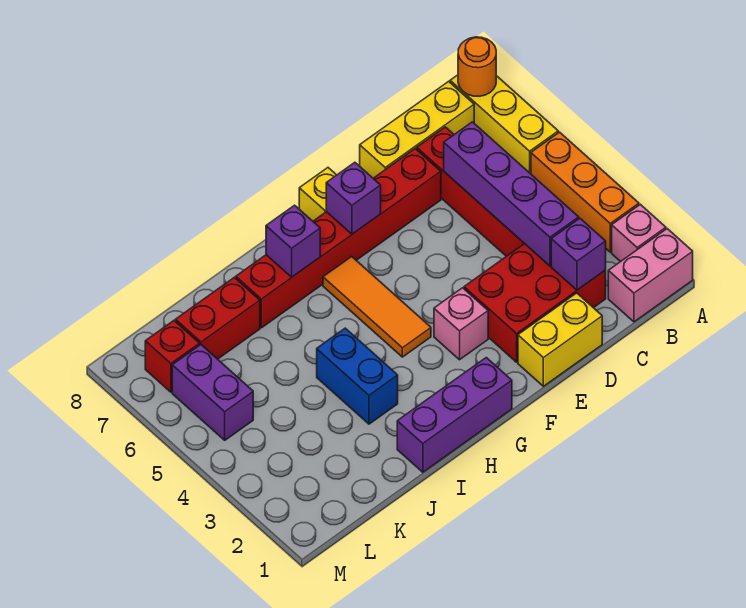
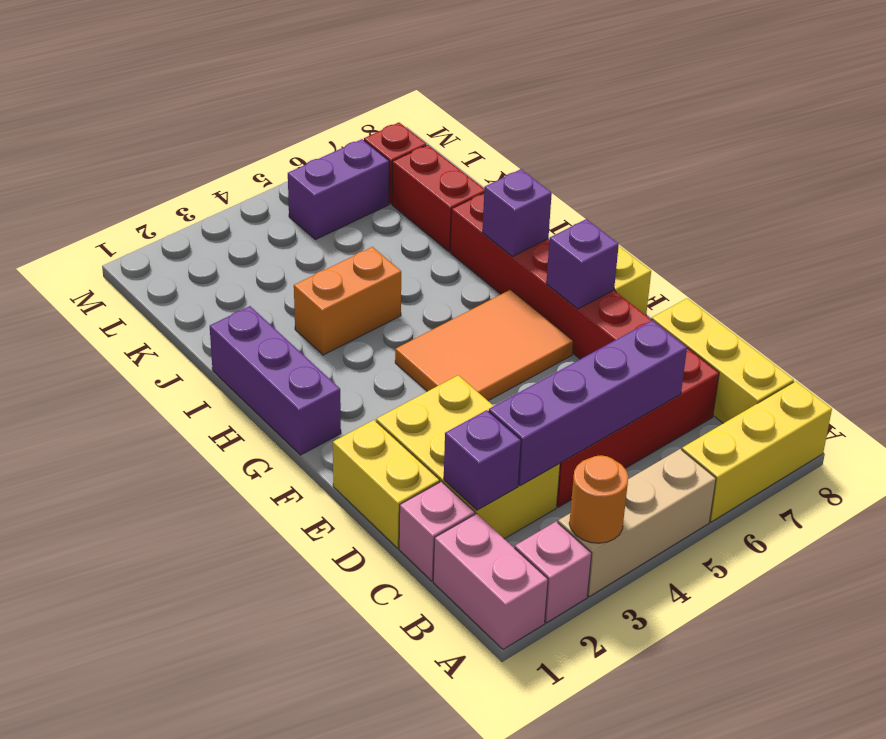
orange 1x3 brick [531,132,639,252] -> tan 1x3 brick [558,449,716,597]
orange 1x1 round brick [458,37,496,96] -> orange 1x1 round brick moved to [569,455,628,543]
red 2x3 brick [464,244,606,362] -> yellow 2x3 brick [376,375,560,539]
pink 1x1 brick [434,288,488,360] -> pink 1x1 brick moved to [399,482,475,581]
orange 1x3 tile [323,257,431,357] -> orange 2x3 tile [395,290,573,401]
blue 1x2 brick [317,328,398,424] -> orange 1x2 brick [294,247,401,355]

